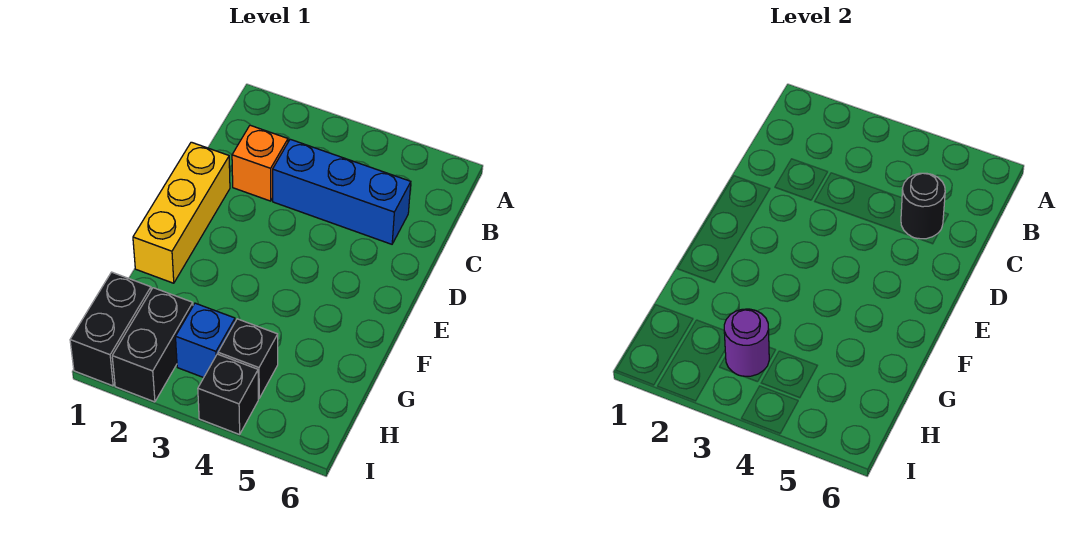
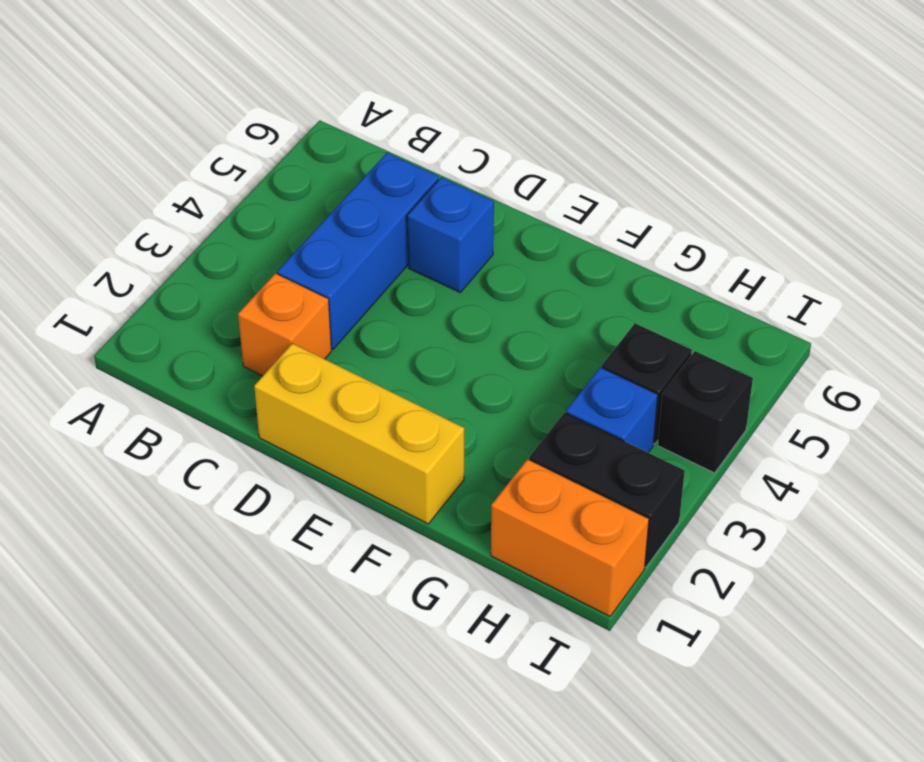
black 1x1 round brick [901,173,945,239] -> none
none -> blue 1x1 brick [407,177,494,292]
black 1x2 brick [70,272,151,386] -> orange 1x2 brick [491,459,649,616]
purple 1x1 round brick [724,309,769,376] -> none

